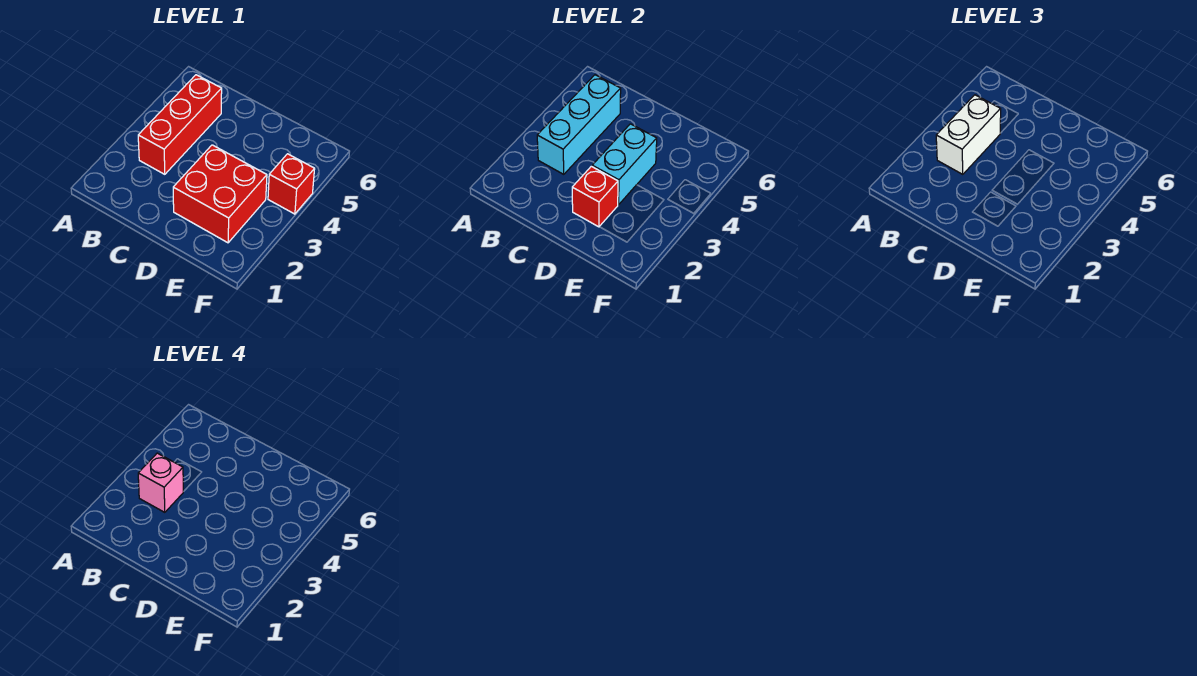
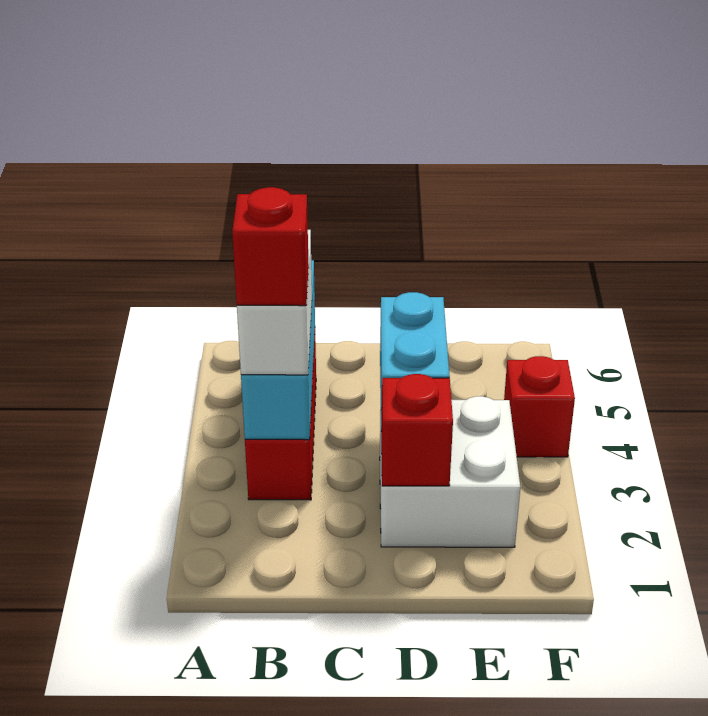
pink 1x1 brick [138,453,183,512] -> red 1x1 brick [232,187,309,306]
red 2x2 brick [173,145,267,243] -> white 2x2 brick [380,396,520,547]

